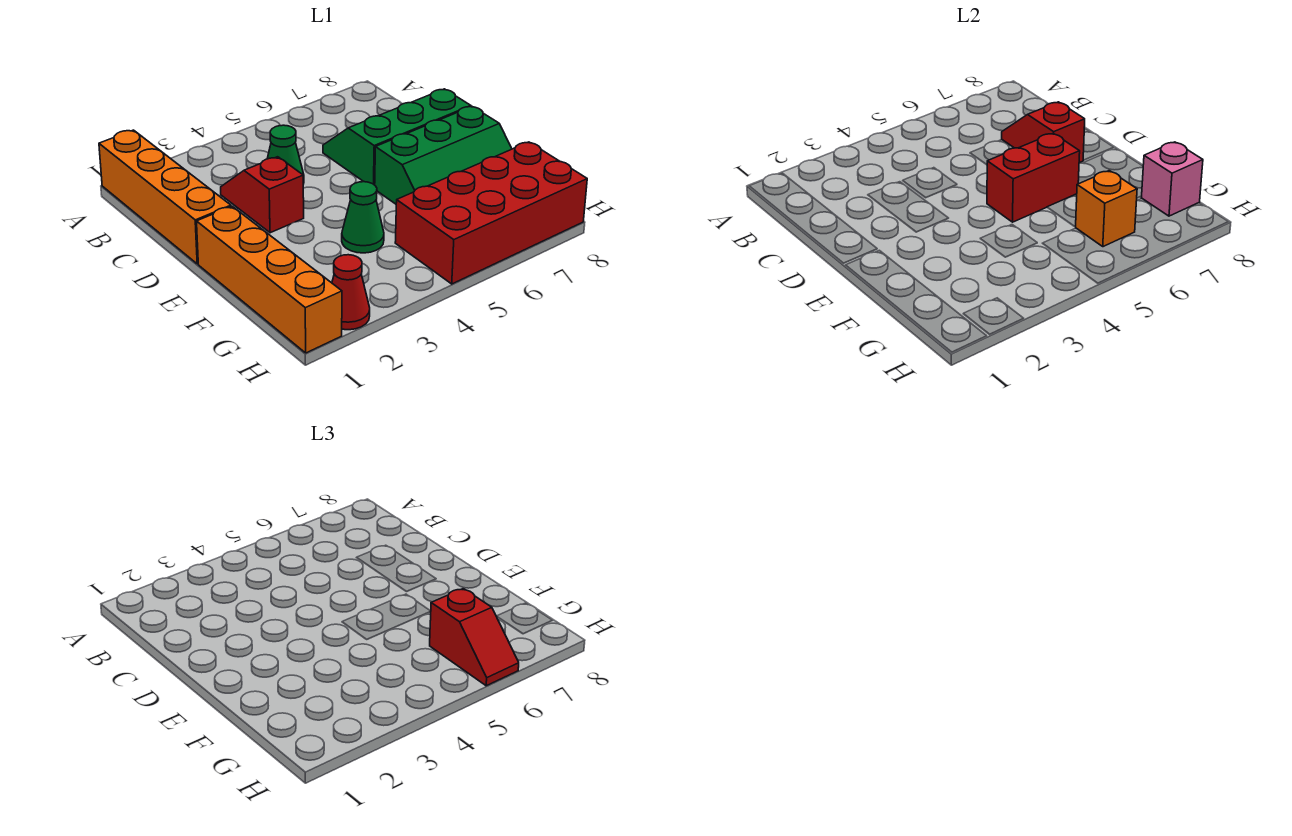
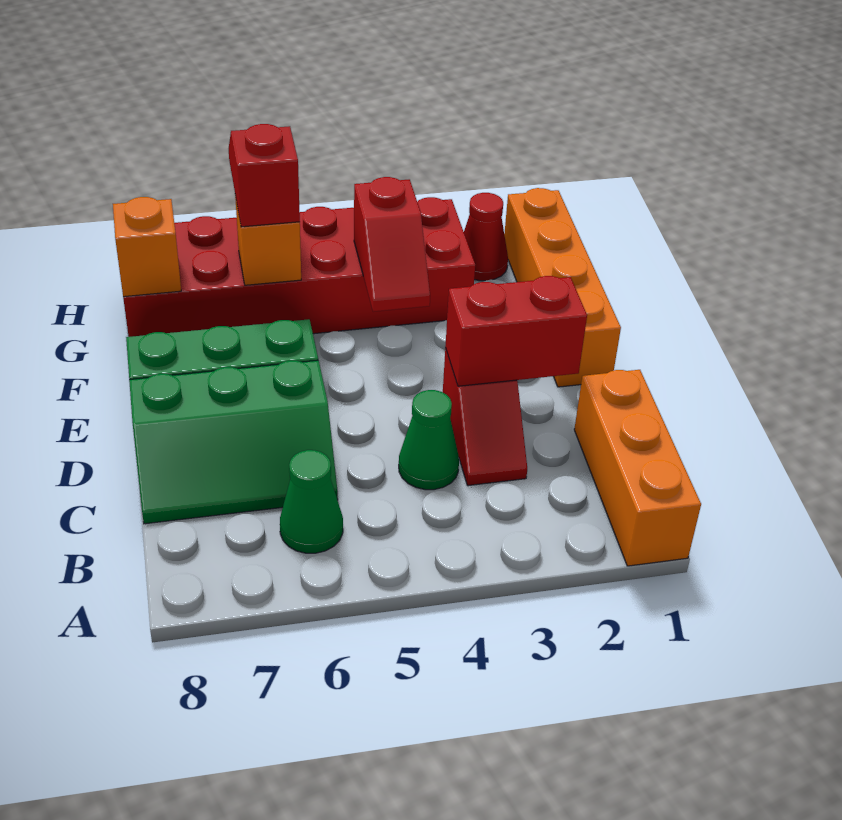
orange 1x4 brick [99,130,231,264] -> orange 1x3 brick [574,370,701,566]
red 1x2 slope [1002,102,1085,163] -> red 1x2 slope moved to [354,177,430,312]
red 1x2 brick [987,133,1080,222] -> red 1x2 brick moved to [445,276,587,386]
green 1x1 cone [342,182,384,253] -> green 1x1 cone moved to [280,450,343,553]
red 2x4 brick [395,142,587,284] -> red 2x6 brick [123,197,475,337]
pink 1x1 brick [1142,142,1203,216] -> orange 1x1 brick [113,197,181,297]

